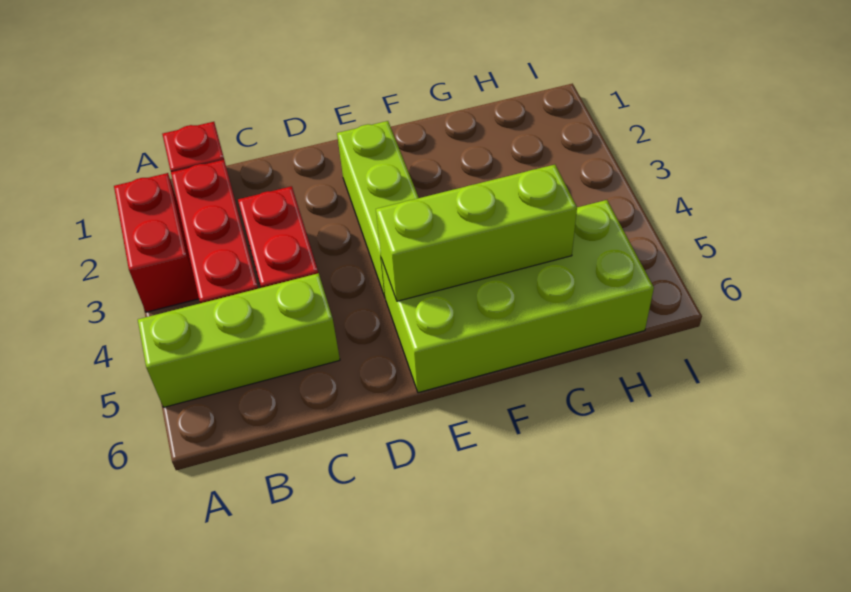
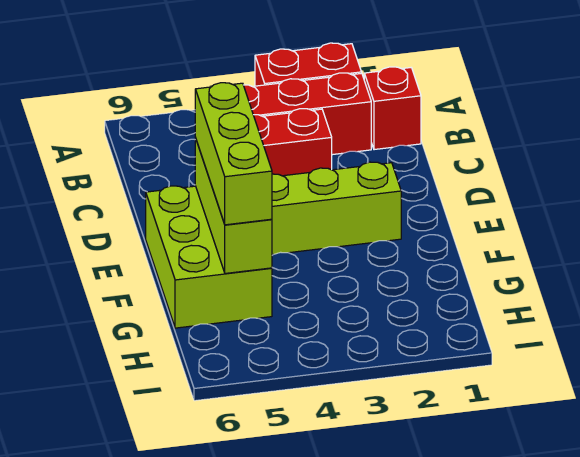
lime 1x3 brick [138,273,340,407] -> lime 1x3 brick moved to [195,83,272,225]
lime 2x4 brick [381,200,654,393] -> lime 2x3 brick [146,186,272,328]

